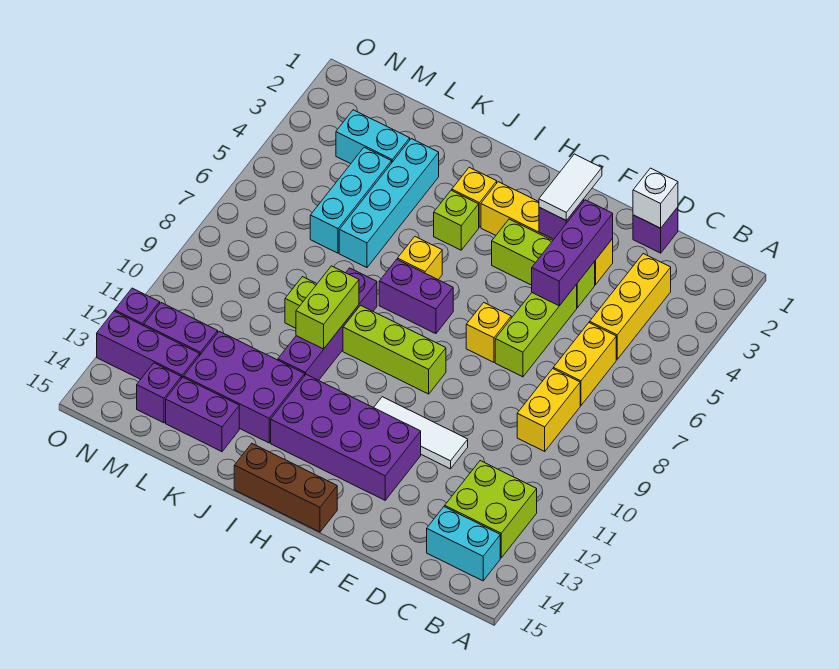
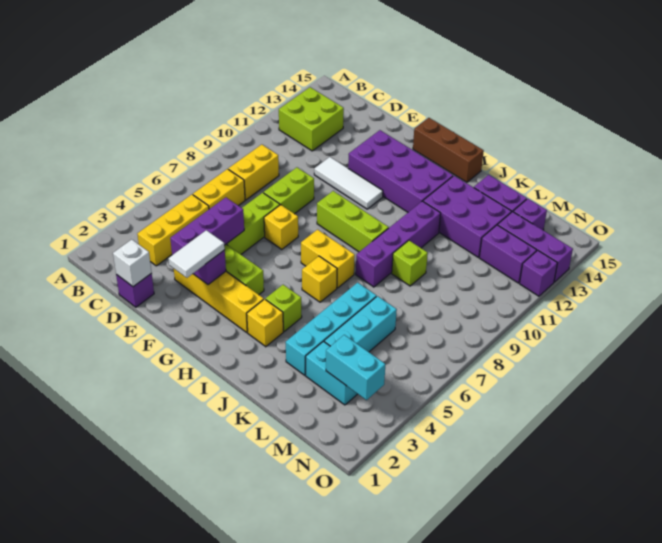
cyan 1x2 brick [427,507,500,581] -> cyan 1x2 brick moved to [326,335,385,400]
purple 1x2 brick [379,259,453,334] -> yellow 1x2 brick [301,230,355,288]
lime 1x2 brick [296,266,359,349] -> lime 1x2 brick moved to [264,167,314,214]

